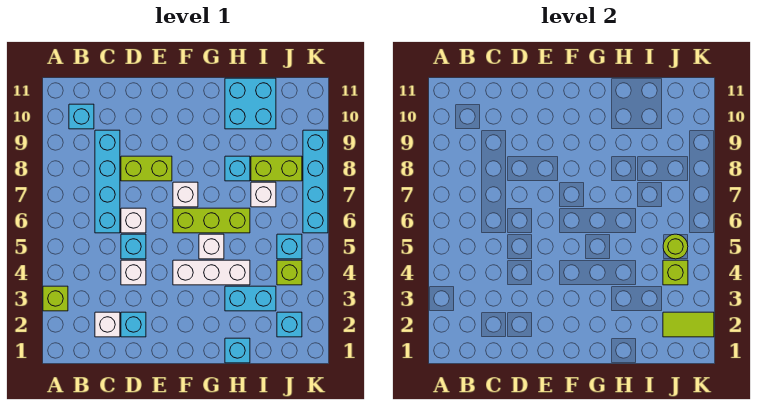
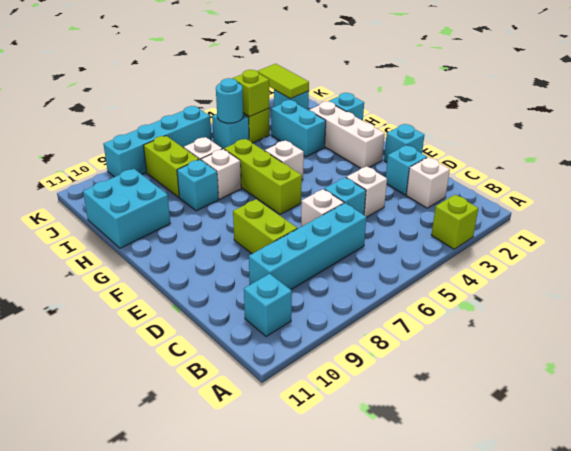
none -> cyan 1x1 brick [384,124,424,162]
white 1x3 brick [173,260,250,285] -> white 1x3 brick moved to [309,101,385,168]
white 1x1 brick [173,182,198,207] -> white 1x1 brick moved to [201,149,241,199]
lime 1x1 round brick [663,234,688,259] -> cyan 1x1 round brick [216,78,243,123]

